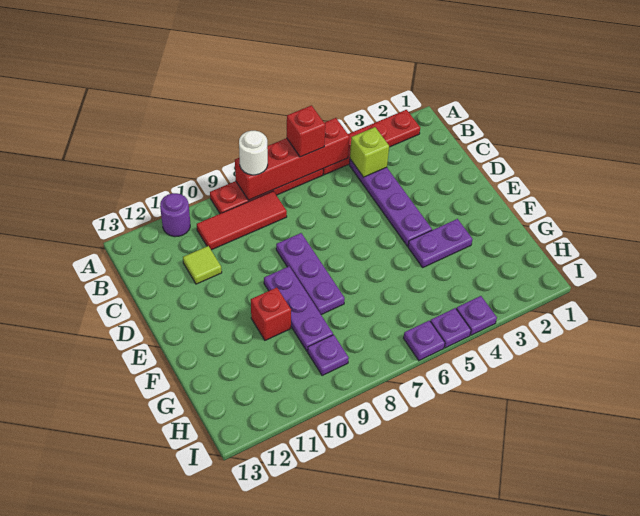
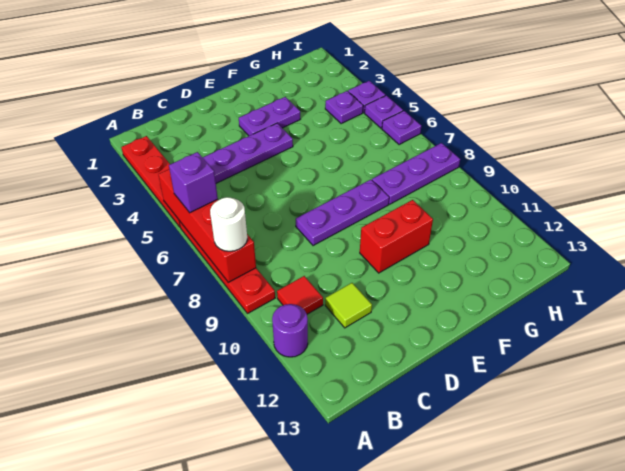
red 1x1 brick [287,105,325,157] -> purple 1x1 brick [169,152,218,213]
lime 1x1 brick [350,127,389,177] -> none
red 1x3 tile [197,191,287,250] -> red 1x1 tile [277,276,323,314]
purple 1x3 plate [264,266,333,351] -> purple 1x3 plate moved to [372,143,460,204]
purple 1x2 plate [408,219,473,267] -> purple 1x2 plate turned to [239,97,300,136]
red 1x1 brick [251,288,291,340] -> red 1x2 brick [360,200,433,273]
purple 1x1 plate [308,335,349,376] -> purple 1x1 plate moved to [325,91,363,124]

